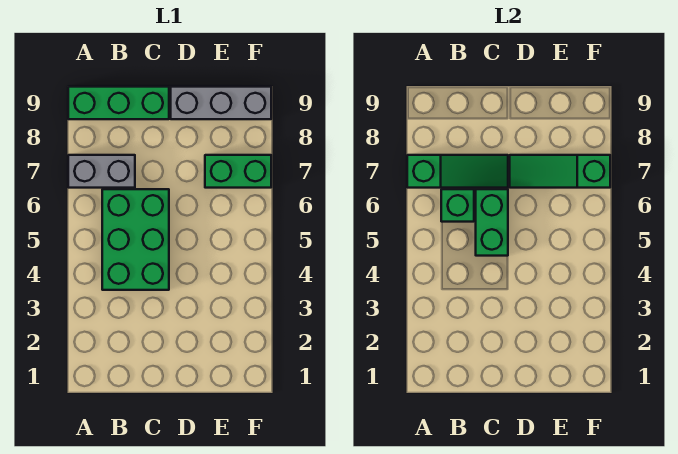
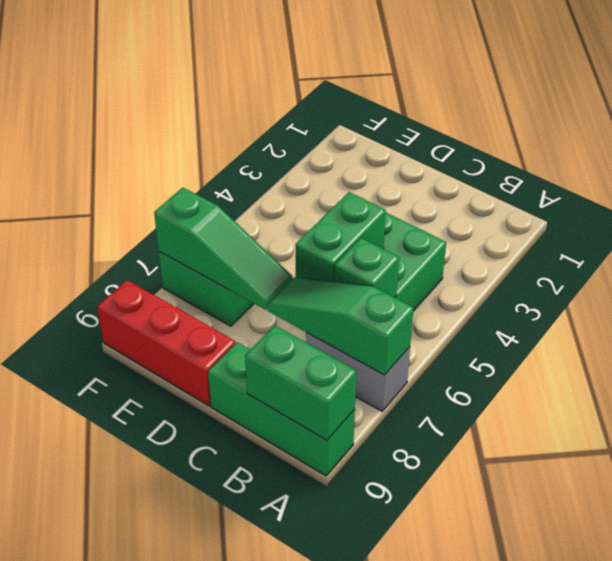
none -> green 1x2 brick [245,325,357,440]
grey 1x3 brick [171,87,271,119] -> red 1x3 brick [97,280,235,406]

